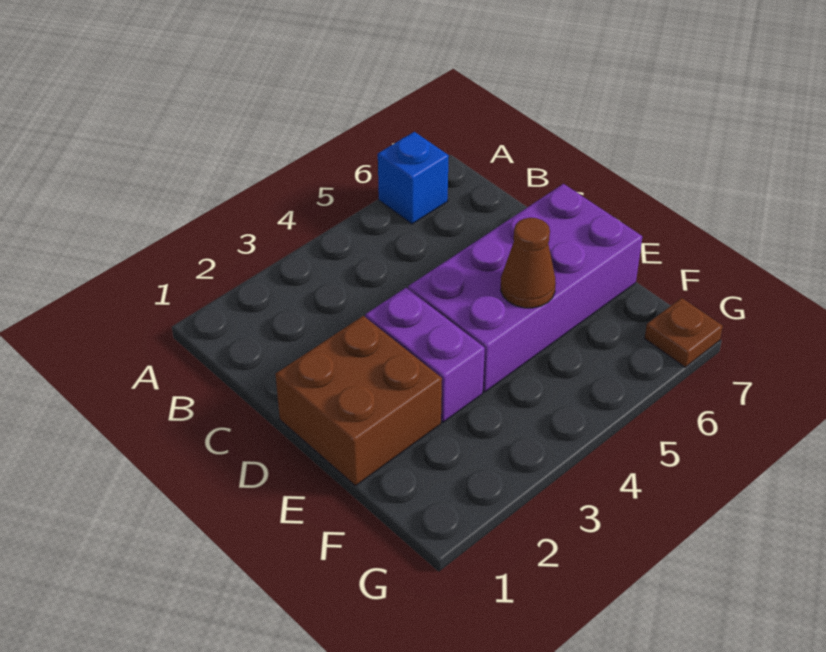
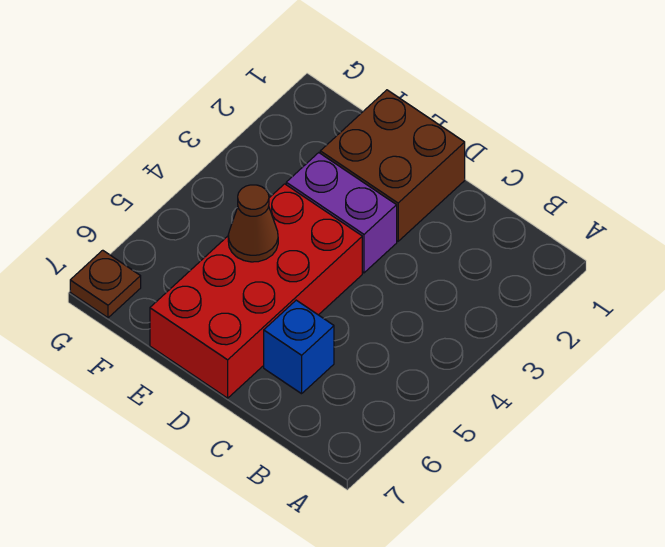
blue 1x1 brick [378,132,449,224] -> blue 1x1 brick moved to [264,300,334,394]
purple 2x4 brick [408,184,642,392] -> red 2x4 brick [150,184,362,398]

